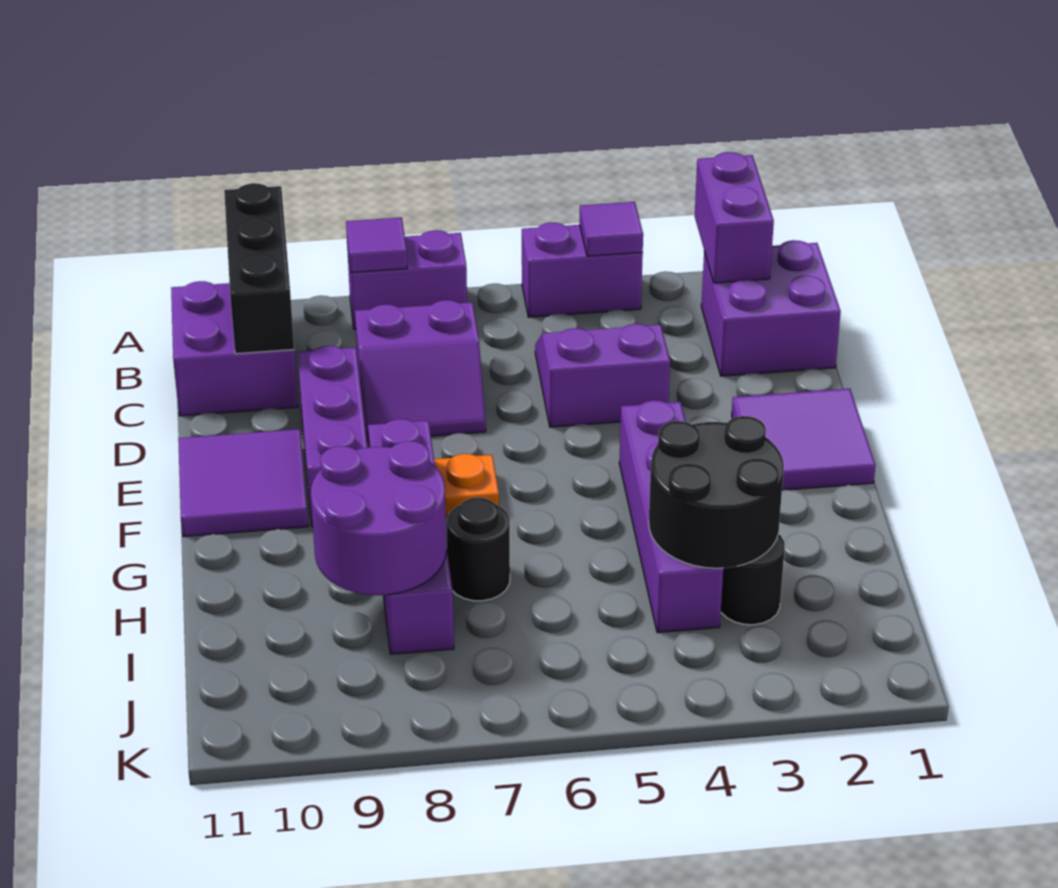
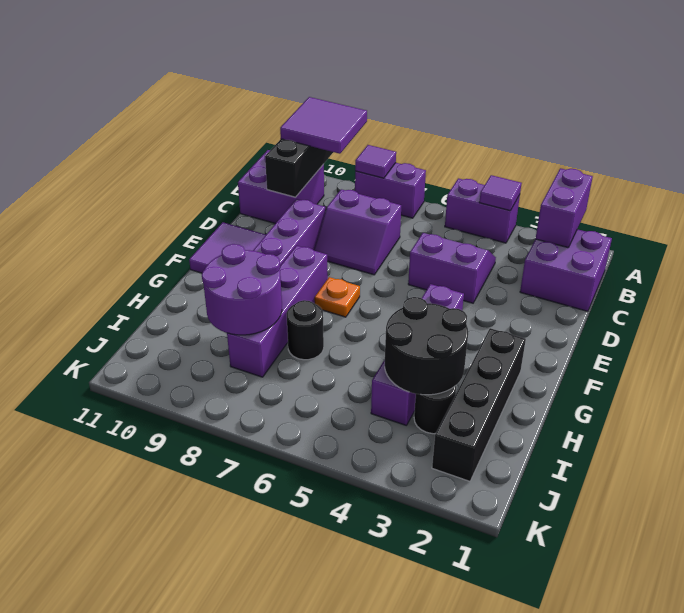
purple 2x2 tile [732,388,876,490] -> purple 2x2 tile moved to [280,97,367,154]
none -> black 1x4 brick [432,328,526,481]

